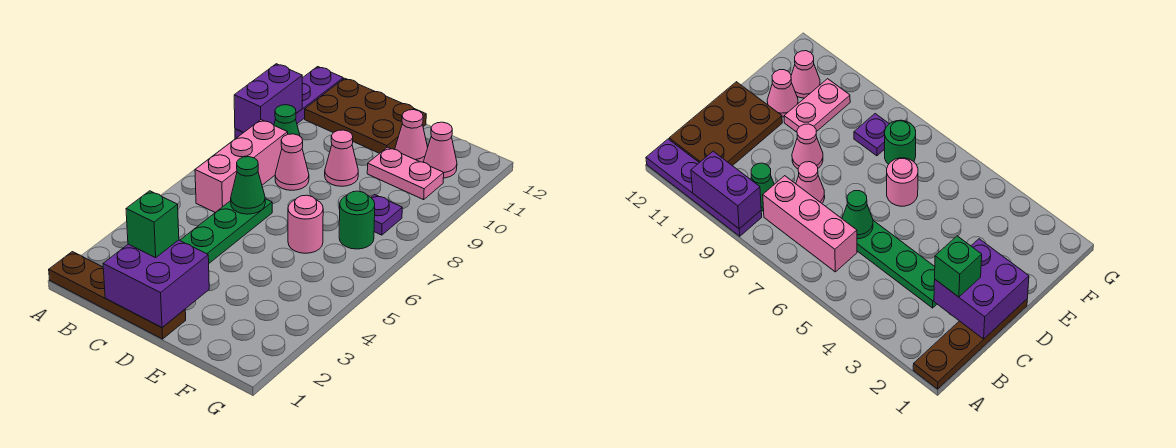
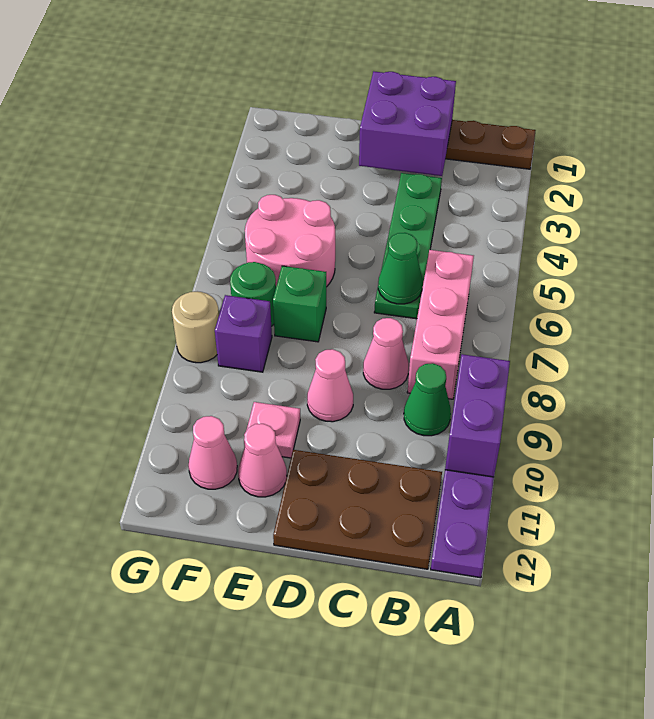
green 1x1 brick [126,191,179,258] -> green 1x1 brick moved to [273,266,326,342]
pink 1x1 round brick [288,195,323,253] -> pink 2x2 round brick [245,195,335,287]
pink 1x2 plate [367,147,444,200] -> pink 1x1 plate [244,402,300,458]
purple 1x1 plate [371,195,402,235] -> purple 1x1 brick [215,295,272,372]
none -> tan 1x1 round brick [172,291,219,363]

